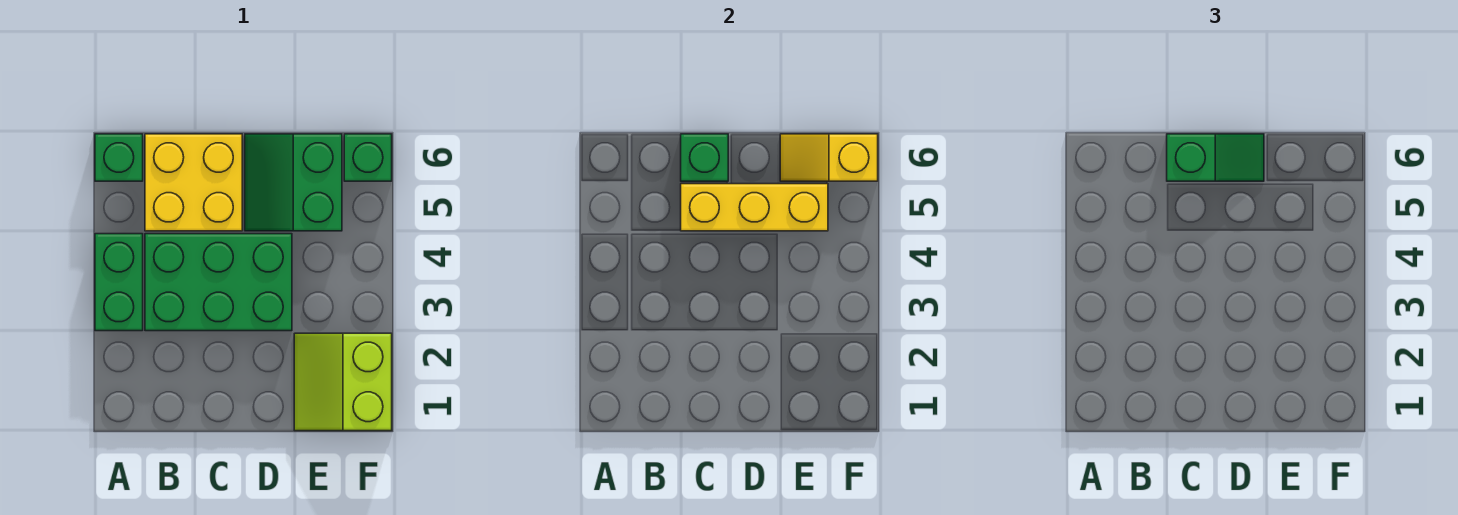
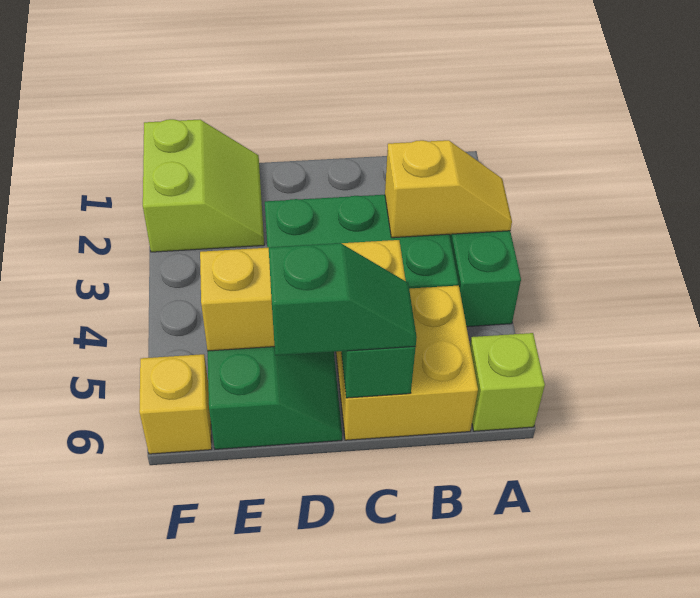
green 1x1 brick [95,134,143,181] -> lime 1x1 brick [470,333,545,431]
green 1x2 slope [1167,134,1264,181] -> green 1x2 slope turned to [269,243,417,356]
yellow 1x2 slope [780,134,878,181] -> yellow 1x2 slope moved to [385,140,512,238]
green 1x1 brick [344,134,392,181] -> yellow 1x1 brick [139,354,212,454]

